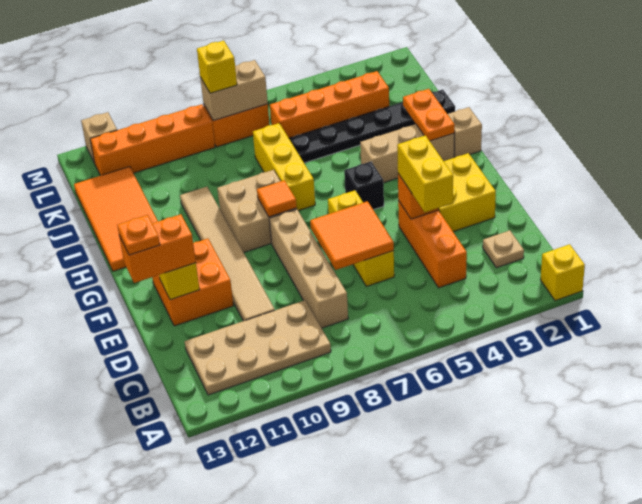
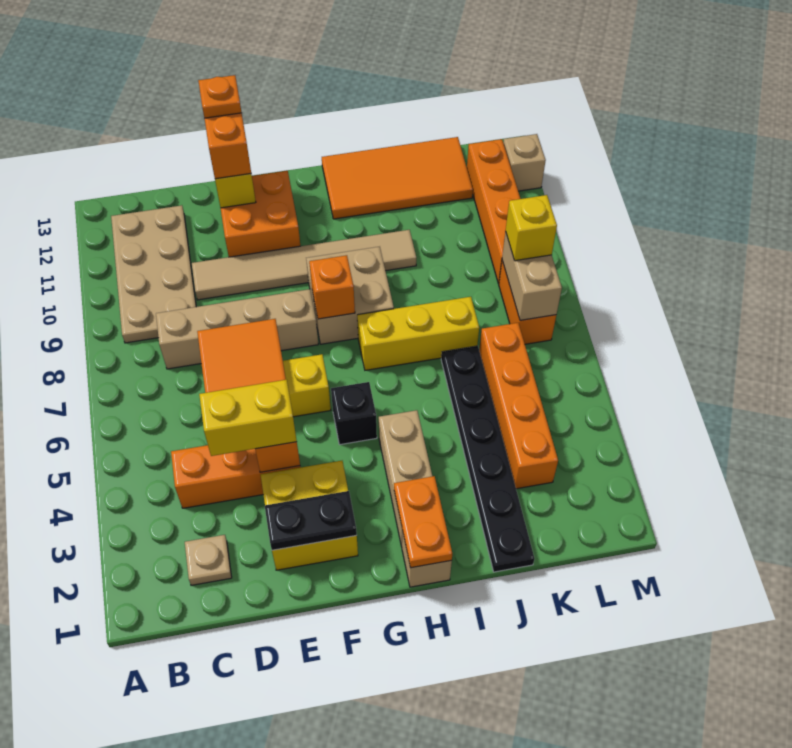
yellow 1x1 brick [541,244,585,301] -> none
none -> black 1x2 plate [265,491,357,550]
orange 1x1 tile [257,180,297,217] -> orange 1x1 brick [309,255,355,319]
orange 1x2 plate [403,89,455,141] -> orange 1x2 plate turned to [394,476,452,568]

